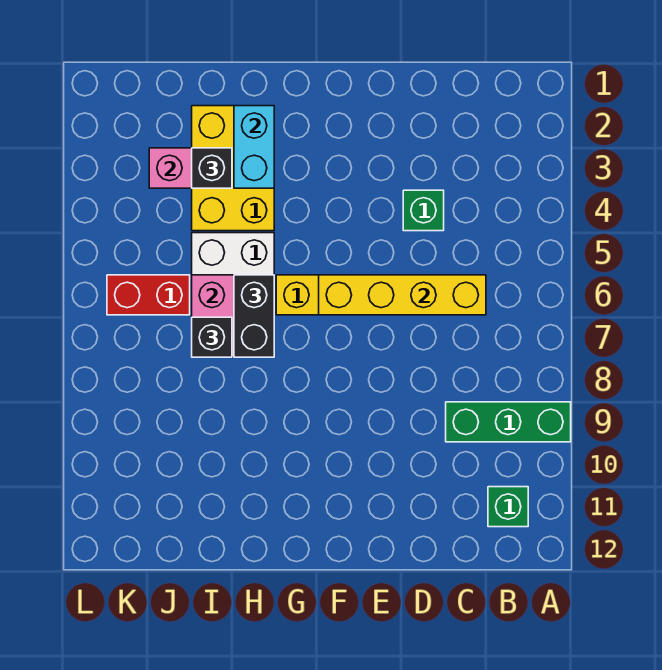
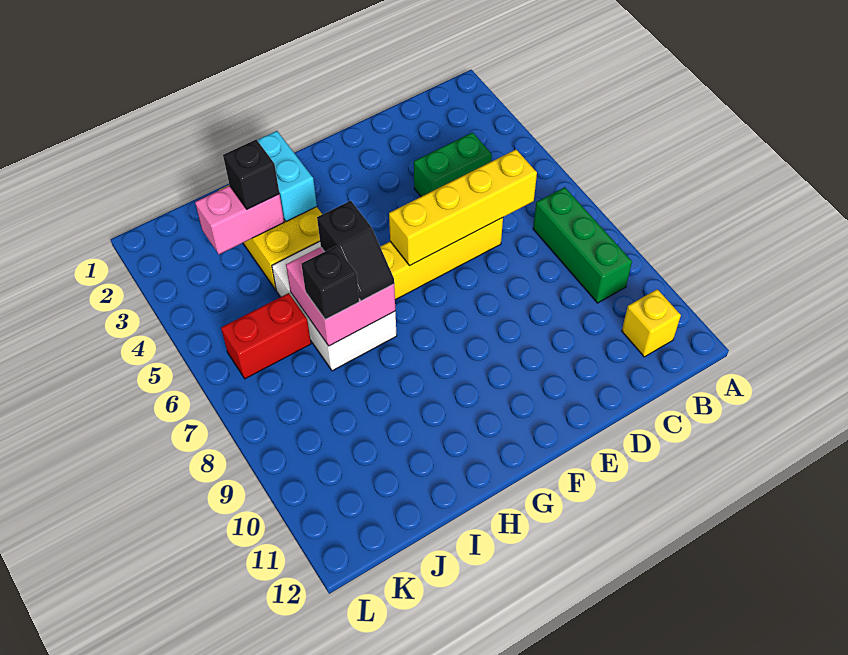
green 1x3 brick [446,402,571,442] -> green 1x3 brick turned to [533,187,632,303]
green 1x1 brick [488,487,528,527] -> yellow 1x1 brick [622,289,681,357]
green 1x1 brick [403,190,444,231] -> green 1x2 brick [414,133,492,197]
black 1x2 brick [234,275,274,357] -> black 1x2 slope [317,201,394,301]

